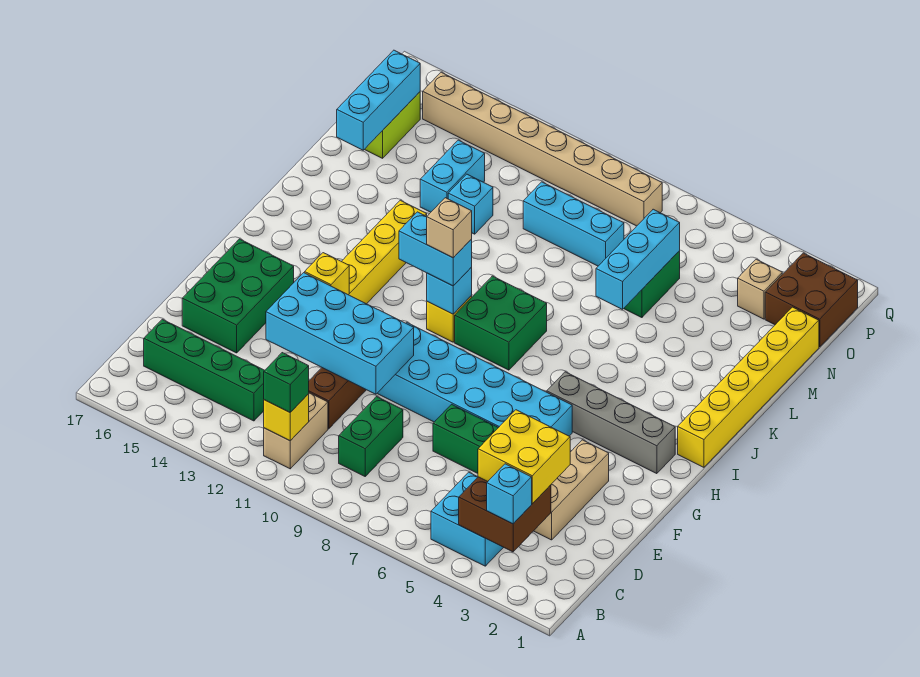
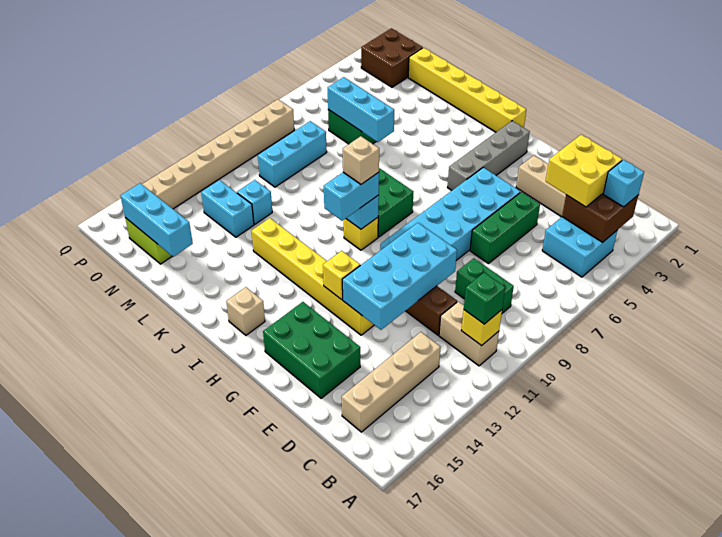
green 1x4 brick [144,319,265,421] -> tan 1x4 brick [342,332,441,432]
tan 1x1 brick [738,259,782,319] -> tan 1x1 brick moved to [226,287,265,335]

